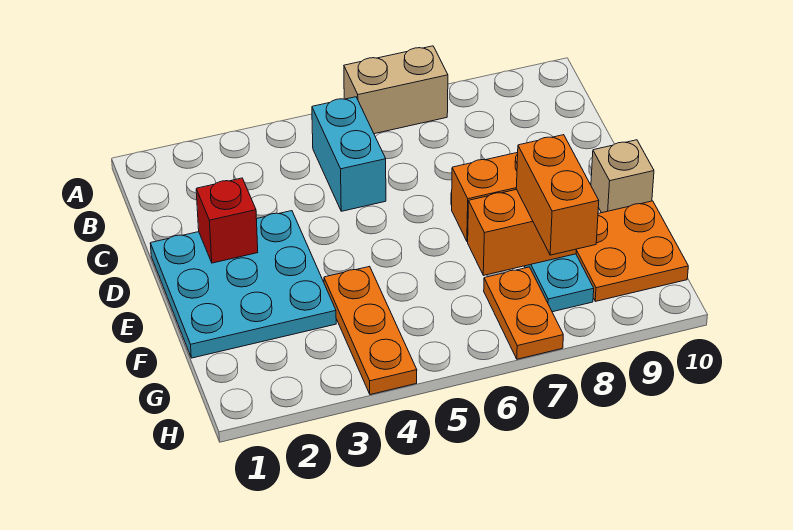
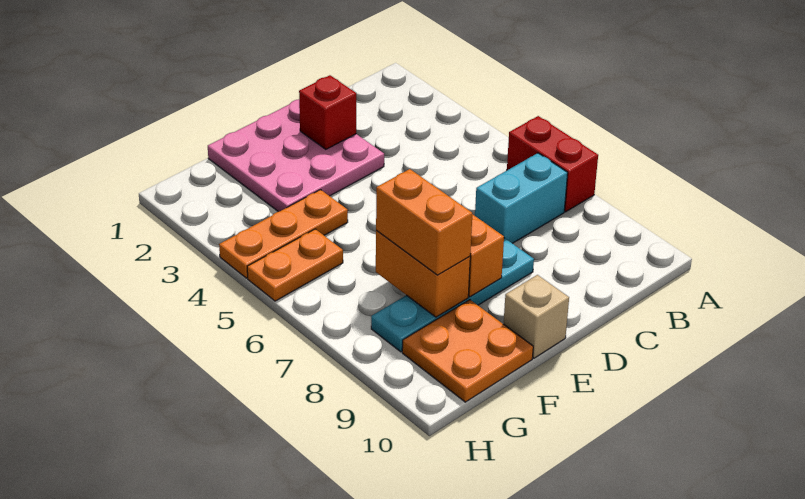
tan 1x2 brick [344,46,448,134] -> red 1x2 brick [507,116,598,212]
cyan 1x2 brick [312,97,386,211] -> cyan 1x2 brick moved to [475,153,568,243]
cyan 3x3 plate [150,211,336,358] -> pink 3x3 plate [208,99,384,212]
orange 1x2 brick [516,135,599,255] -> orange 1x2 brick turned to [376,169,472,275]
orange 1x2 plate [484,267,563,359] -> orange 1x2 plate moved to [247,229,343,301]

